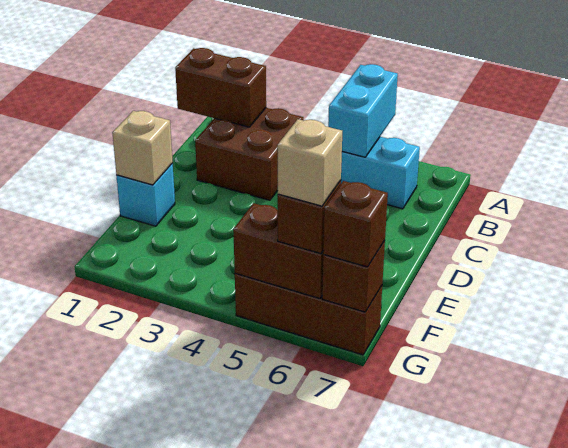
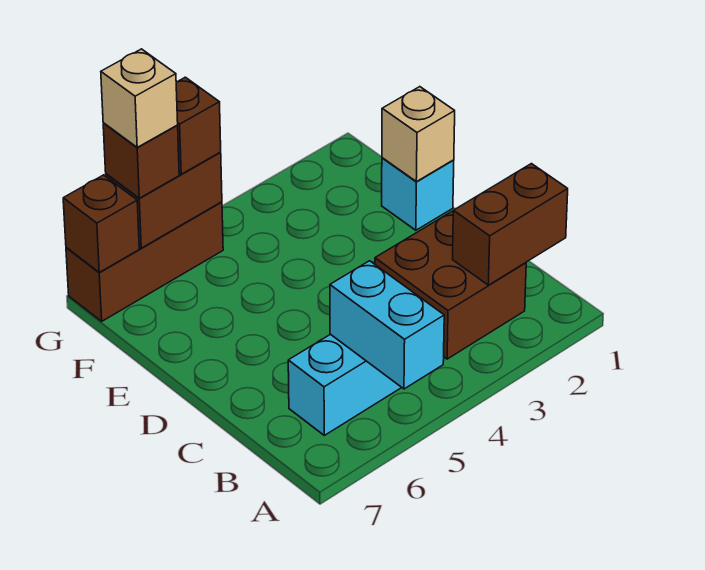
brown 1x1 brick [323,181,388,267] -> brown 1x1 brick moved to [176,77,221,174]

